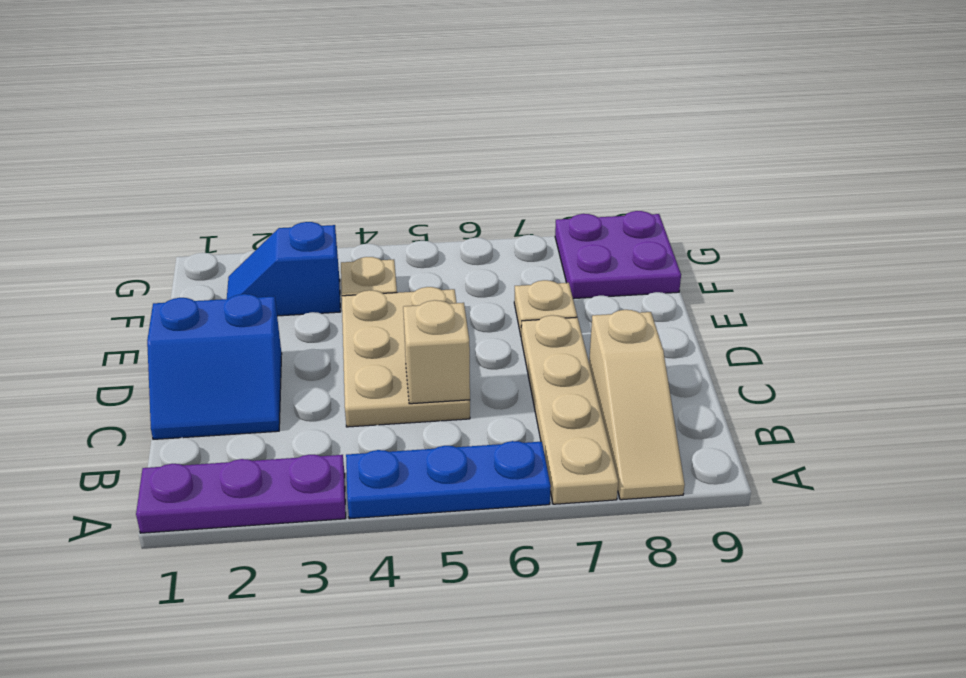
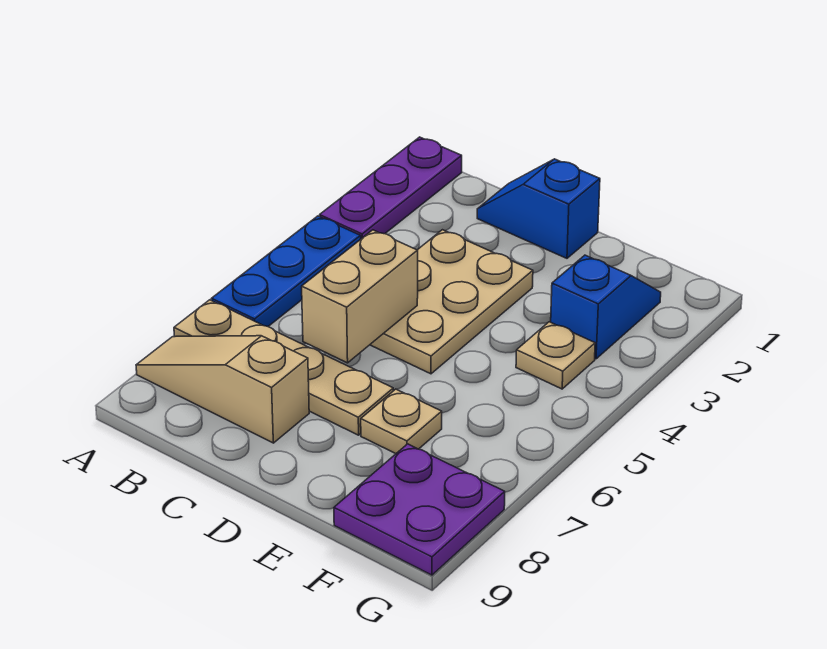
blue 2x2 slope [147,294,282,439] -> blue 1x2 slope [477,159,600,258]
tan 2x3 plate [342,287,470,427] -> tan 2x3 plate turned to [370,230,533,374]
tan 1x1 brick [403,300,470,404] -> tan 1x2 brick [302,230,418,363]

